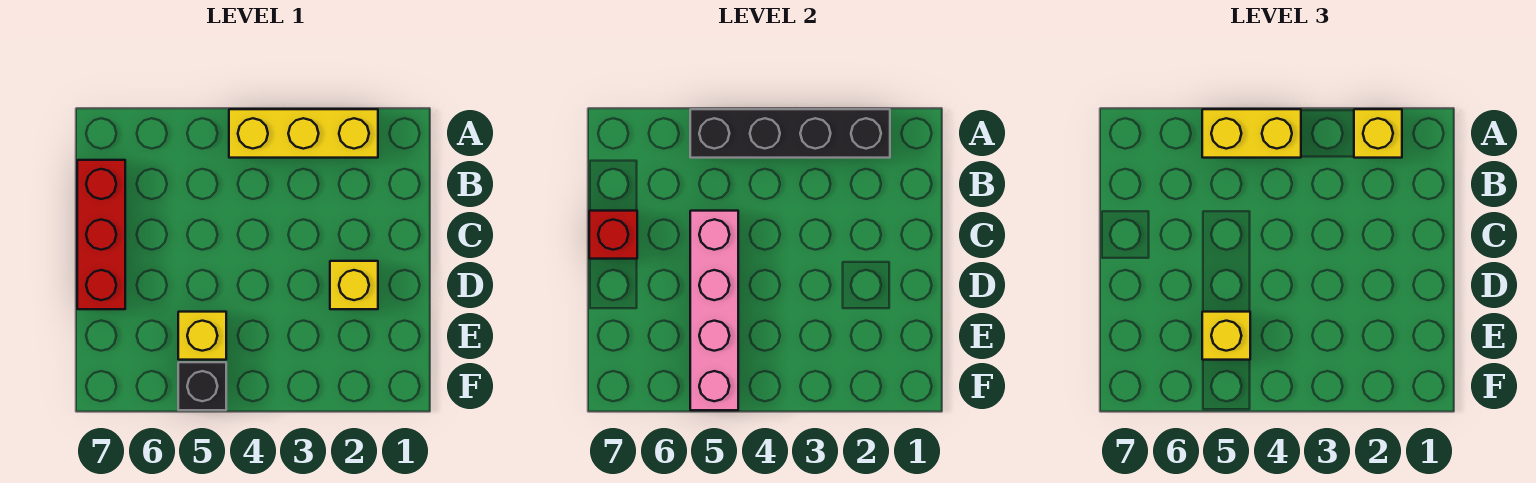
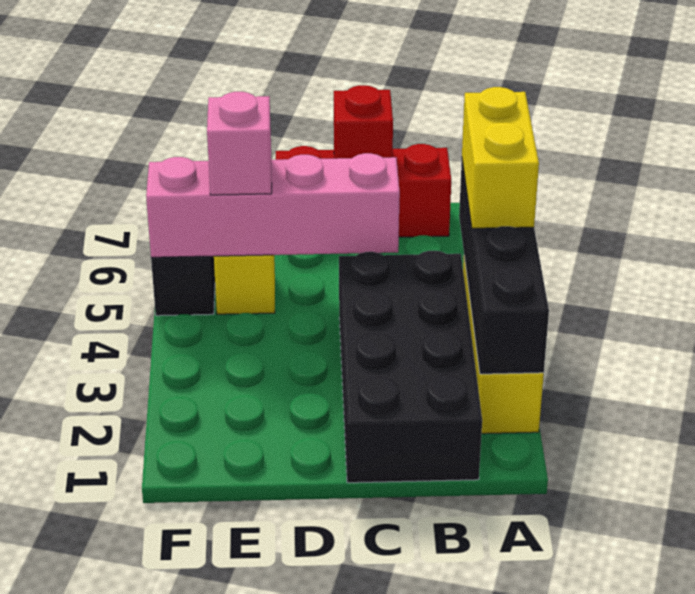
yellow 1x1 brick [1354,109,1402,158] -> none
none -> black 2x4 brick [339,251,482,483]
yellow 1x1 brick [330,261,378,309] -> none
yellow 1x1 brick [1202,312,1250,360] -> pink 1x1 brick [207,92,272,195]

